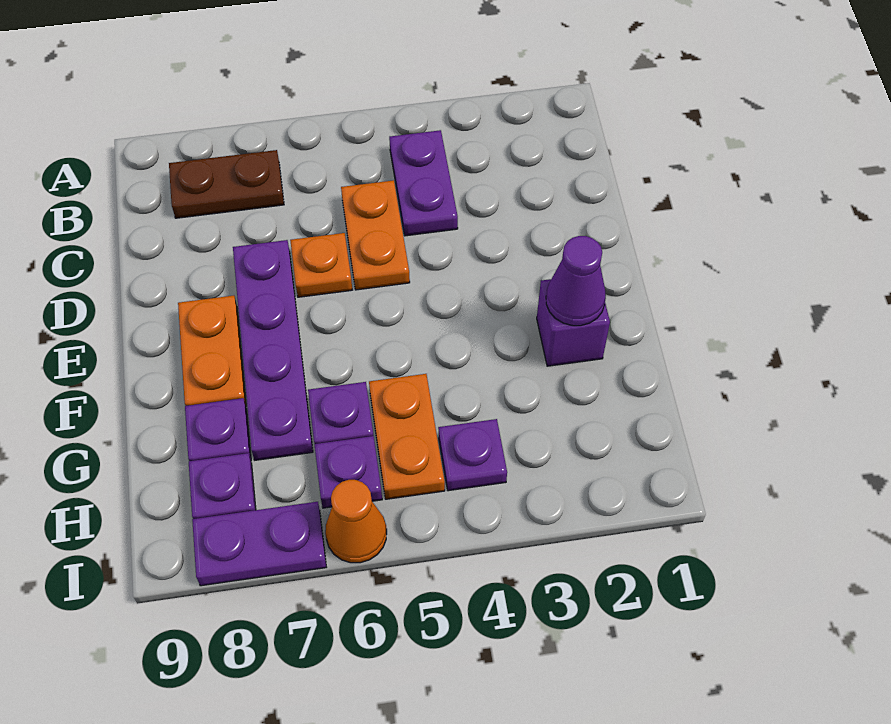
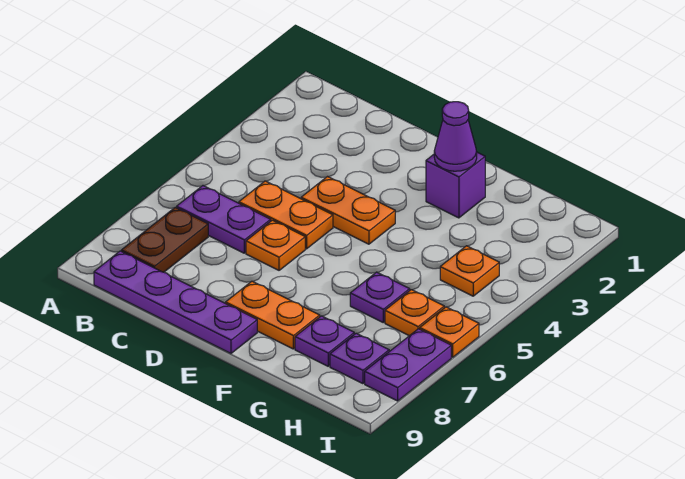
purple 1x2 plate [389,130,458,236] -> purple 1x2 plate moved to [177,186,271,253]
purple 1x4 plate [233,240,313,460] -> purple 1x4 plate moved to [94,251,257,353]
orange 1x2 plate [369,374,445,499] -> orange 1x2 plate moved to [301,177,395,244]
purple 1x1 plate [438,419,507,491] -> orange 1x1 plate [440,246,499,296]
purple 1x1 plate [314,436,382,508] -> orange 1x1 plate [385,290,444,336]
orange 1x1 cone [325,480,387,563] -> orange 1x1 plate [420,307,479,357]

